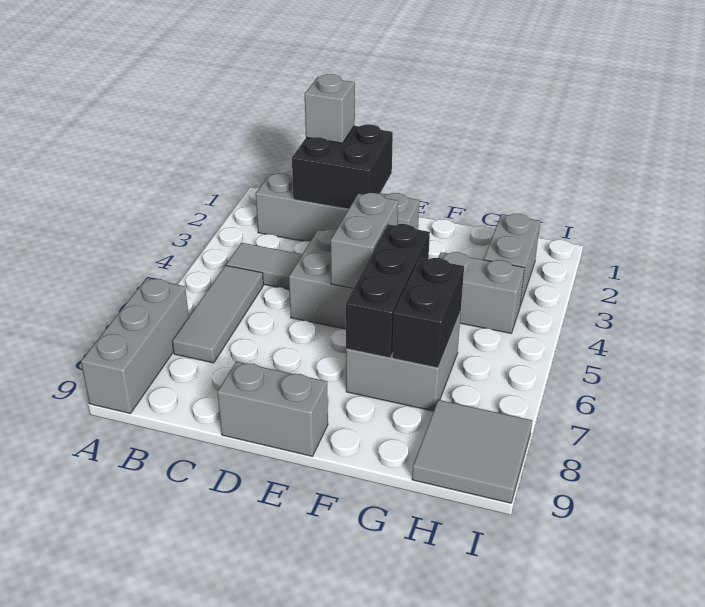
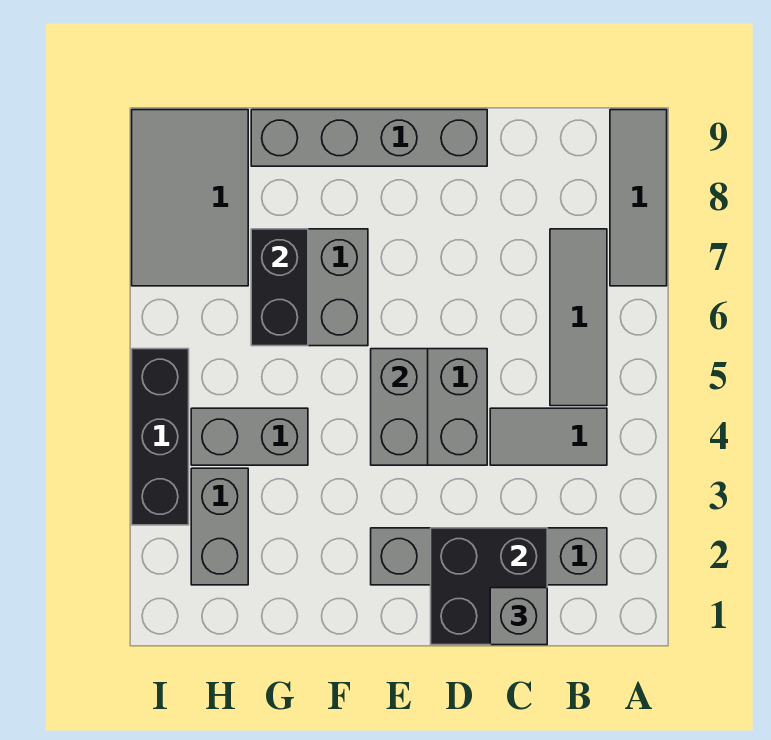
grey 1x3 brick [81,278,189,414] -> grey 1x3 tile [610,110,667,286]
grey 1x2 brick [217,362,328,456] -> grey 1x4 brick [251,110,487,166]
black 1x3 brick [346,224,430,358] -> black 1x3 brick moved to [132,349,189,525]
grey 2x2 tile [412,400,532,503] -> grey 2x3 tile [132,110,248,286]

